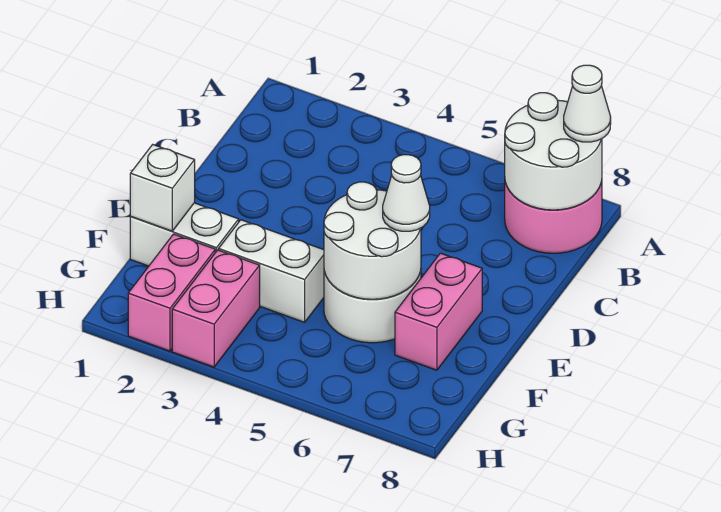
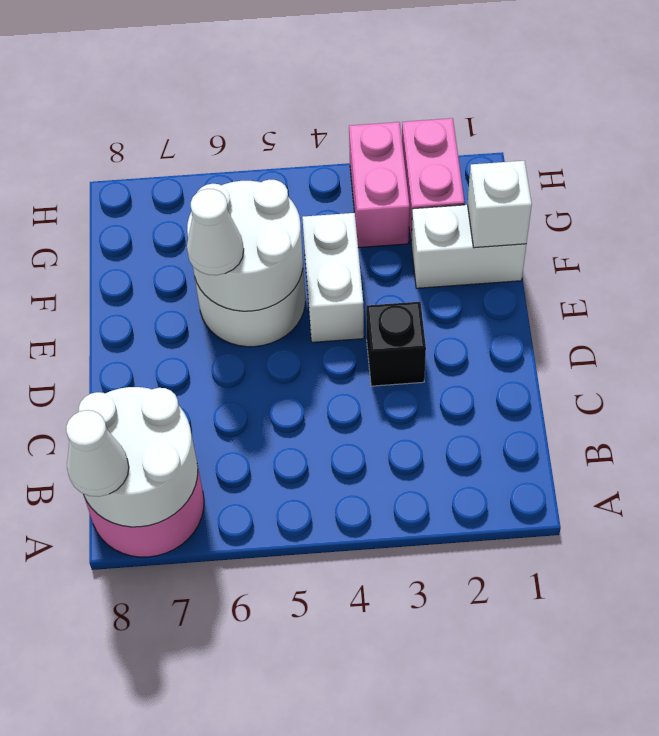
none -> black 1x1 brick [366,302,426,386]
pink 1x2 brick [395,253,482,370] -> none
white 1x2 brick [219,220,324,322] -> white 1x2 brick turned to [302,213,364,342]

